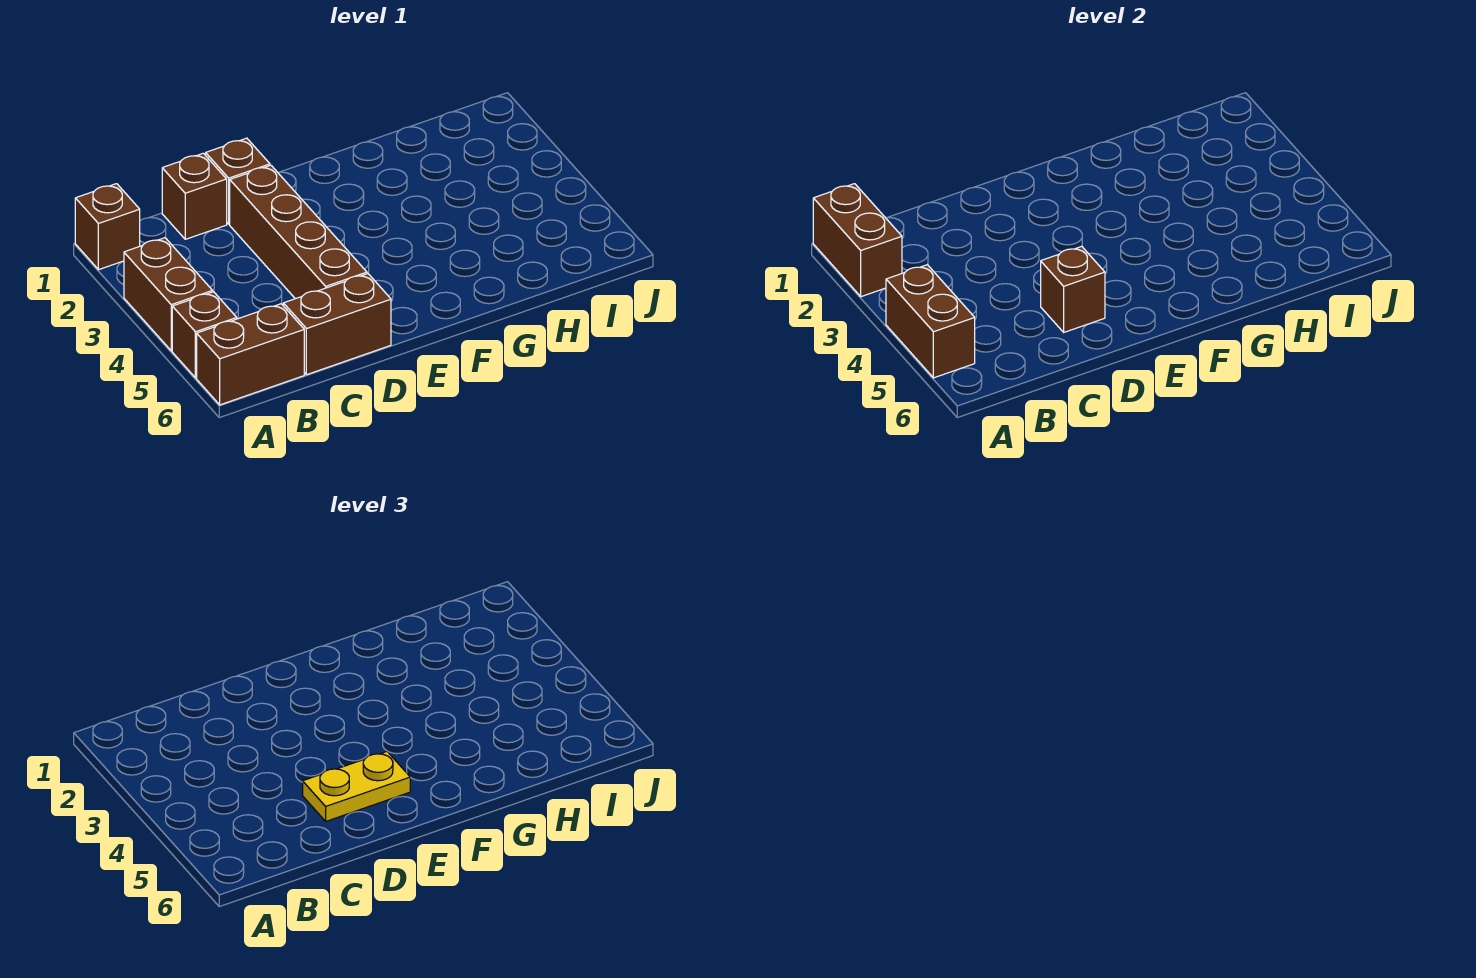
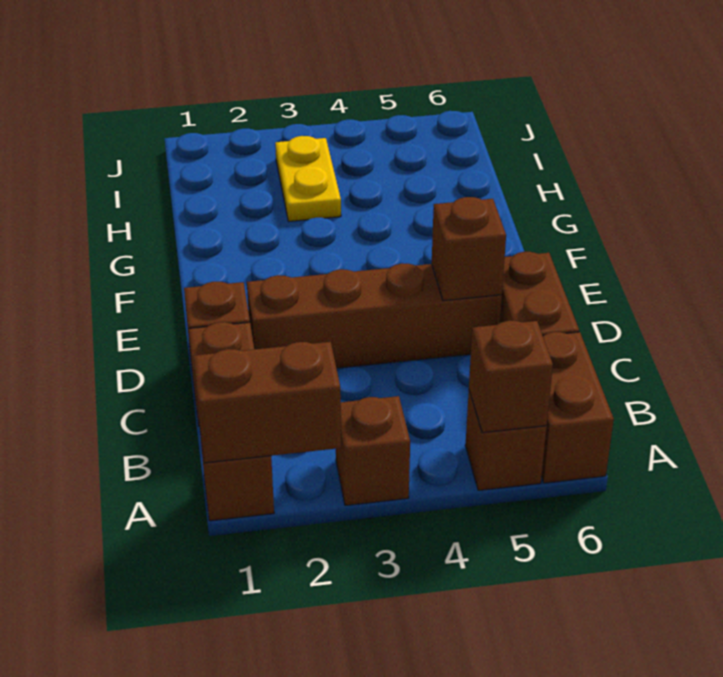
brown 1x2 brick [124,238,213,351] -> brown 1x1 brick [336,396,410,505]
brown 1x2 brick [886,265,975,378] -> brown 1x1 brick [469,321,553,433]
yellow 1x2 plate [303,752,410,821] -> yellow 1x2 plate moved to [275,136,341,221]

